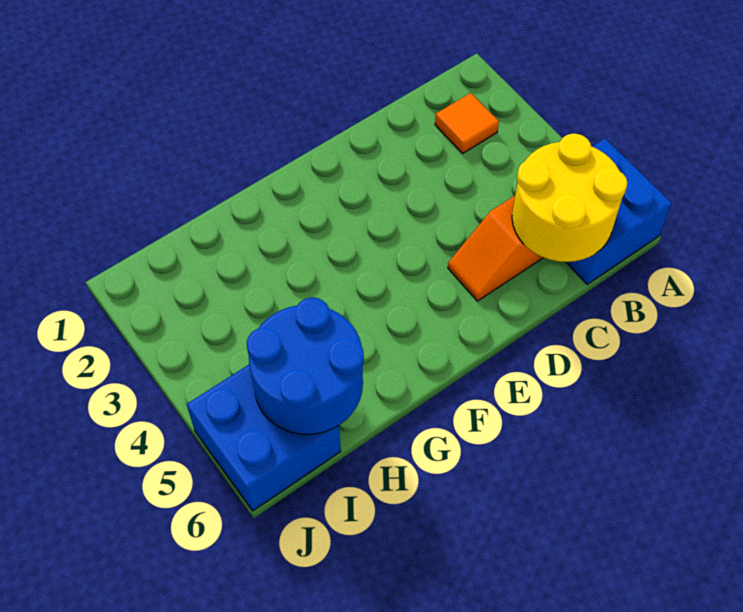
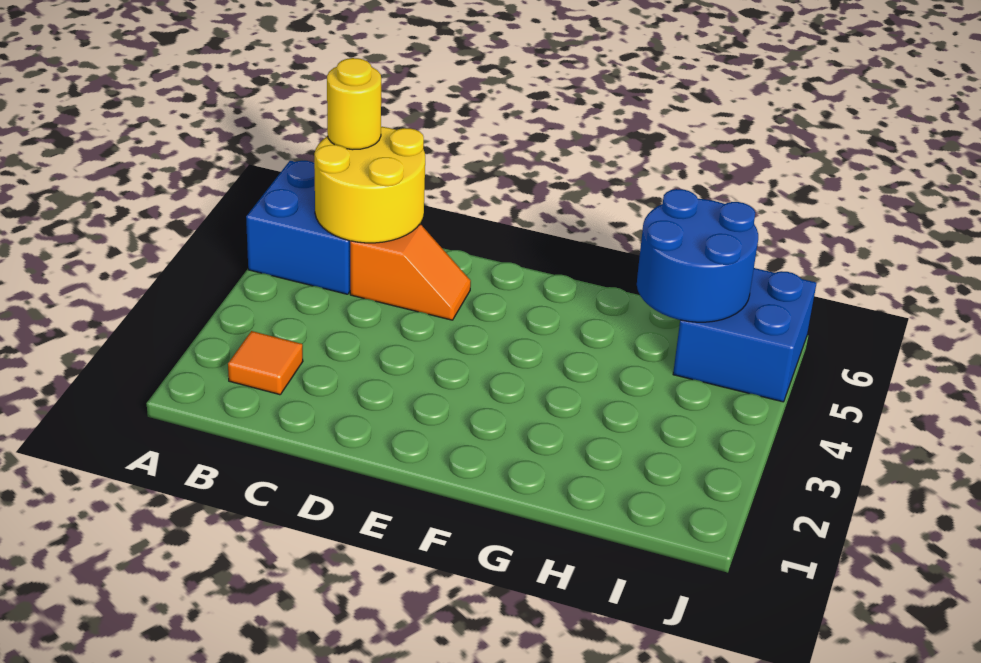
none -> yellow 1x1 round brick [327,58,381,150]

